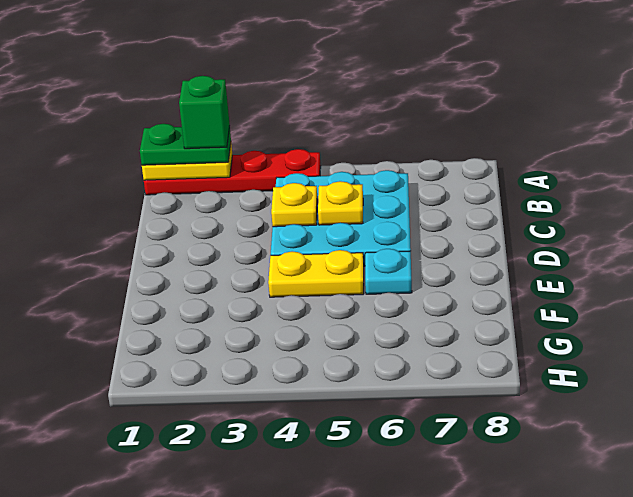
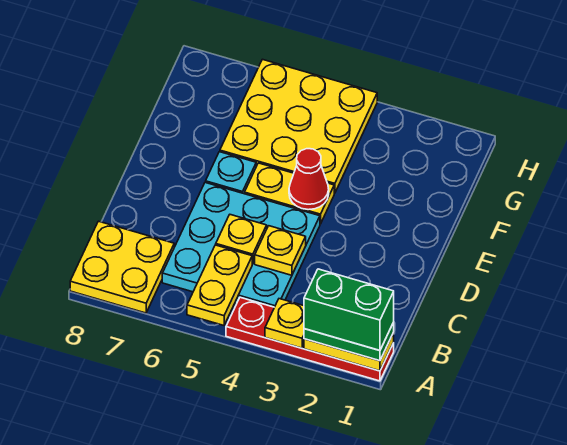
green 1x1 brick [179,76,230,149] -> green 1x2 brick [304,269,394,350]
none -> yellow 1x1 plate [265,299,304,348]
none -> yellow 1x2 plate [187,245,252,325]
none -> yellow 2x2 plate [70,221,174,313]
none -> red 1x1 cone [289,149,329,210]
none -> yellow 3x3 plate [220,59,377,193]

